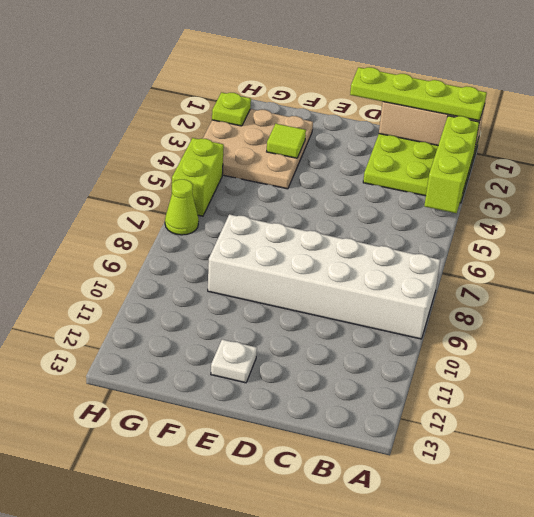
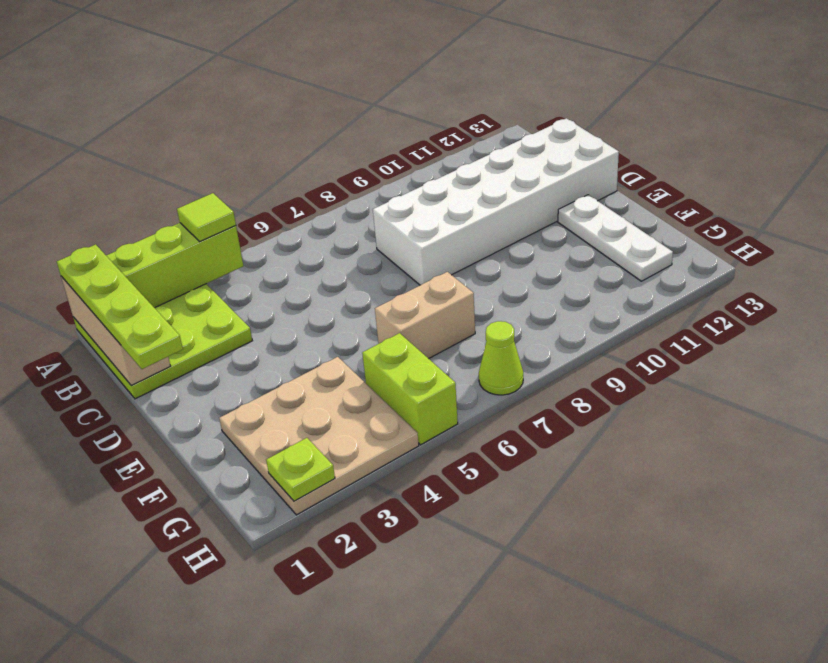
white 2x6 brick [208,214,440,339] -> white 2x6 brick turned to [373,118,619,285]
white 1x1 plate [211,339,257,383] -> white 1x3 plate [558,195,673,281]
lime 1x1 tile [267,124,306,158] -> lime 1x1 tile moved to [177,193,236,241]
none -> tan 1x2 brick [375,272,475,359]
lime 1x2 brick [172,138,224,216] -> lime 1x2 brick turned to [362,333,458,445]

